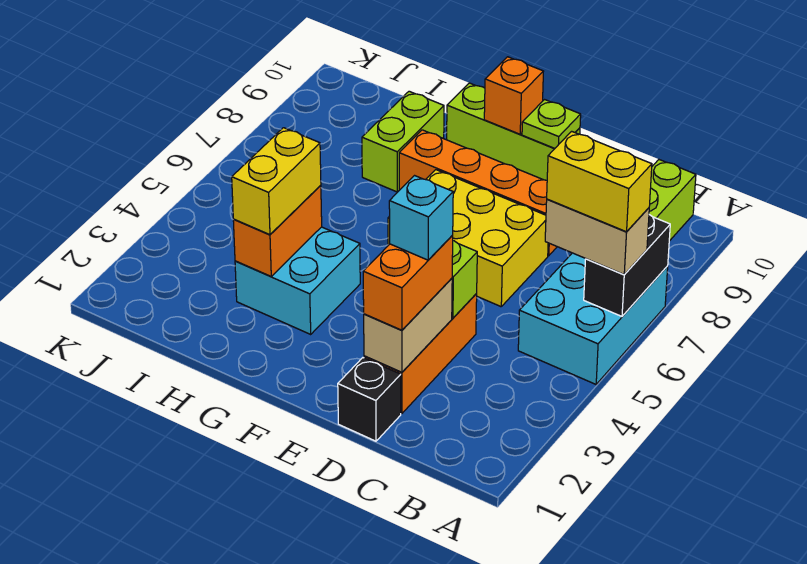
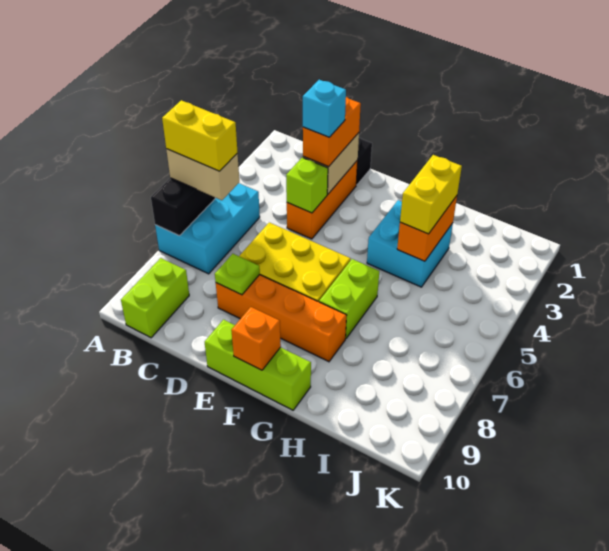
lime 1x1 plate [522,100,581,149] -> lime 1x1 plate moved to [215,254,260,295]
lime 1x2 brick [362,91,444,192] -> lime 1x2 brick moved to [319,259,379,339]

